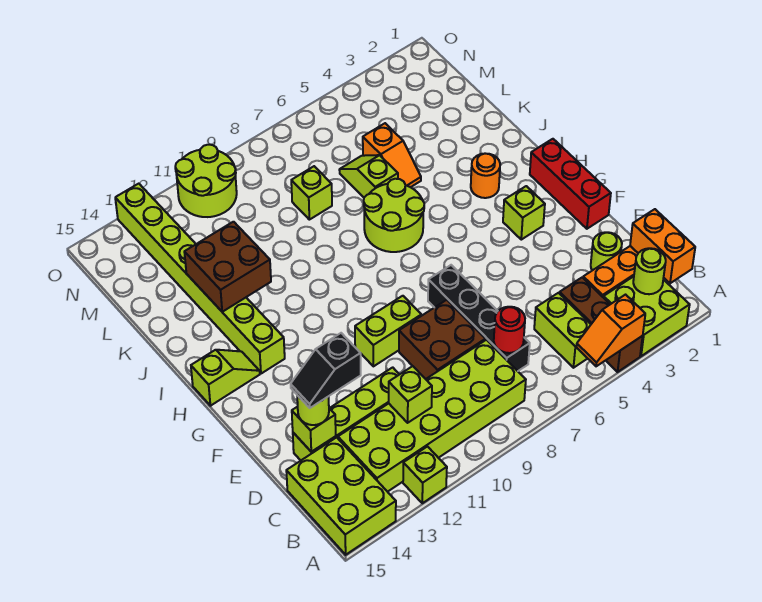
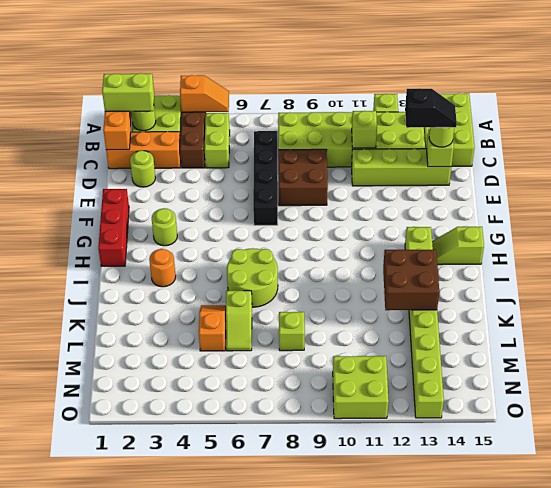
red 1x1 round brick [494,307,525,353] -> none
lime 1x2 brick [355,296,421,366] -> lime 1x2 brick moved to [102,73,154,111]
lime 1x1 brick [503,186,545,240] -> lime 1x1 round brick [152,209,177,246]
lime 2x2 round brick [175,145,237,217] -> lime 2x2 brick [333,356,389,419]

